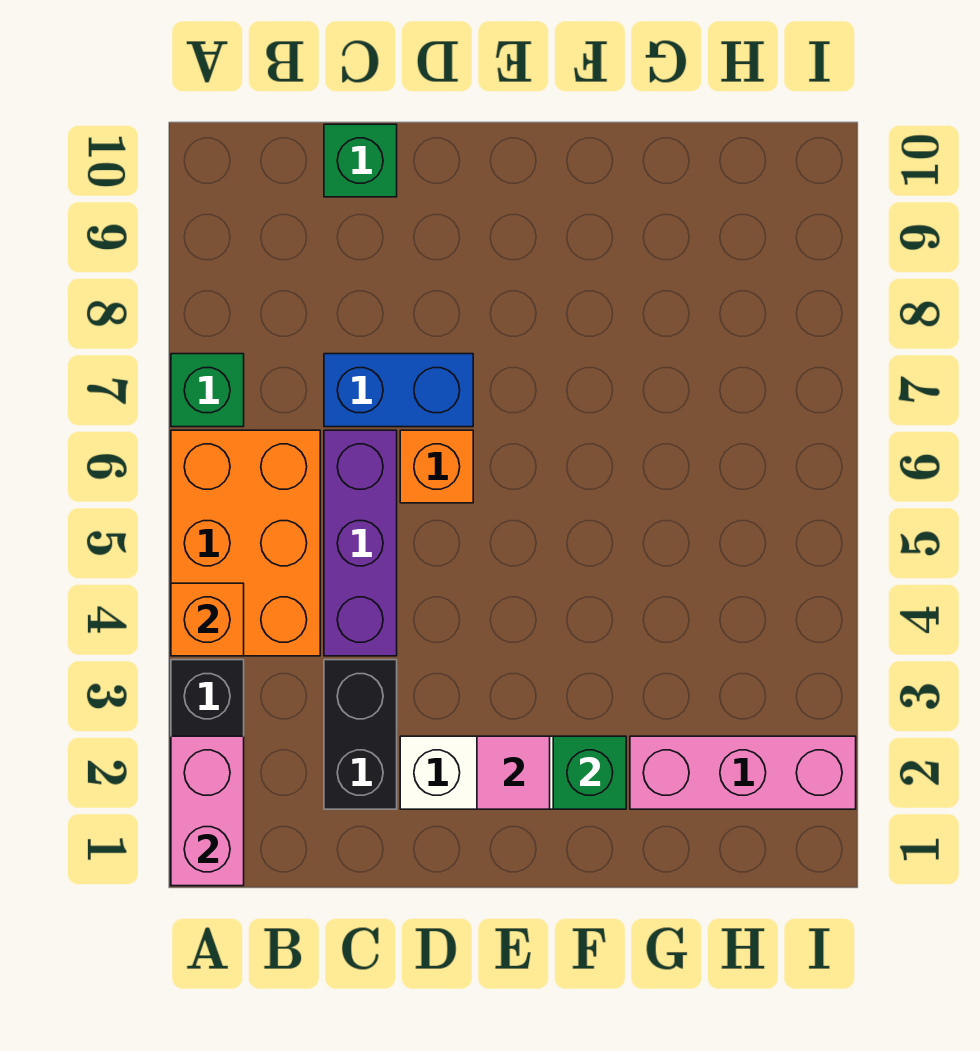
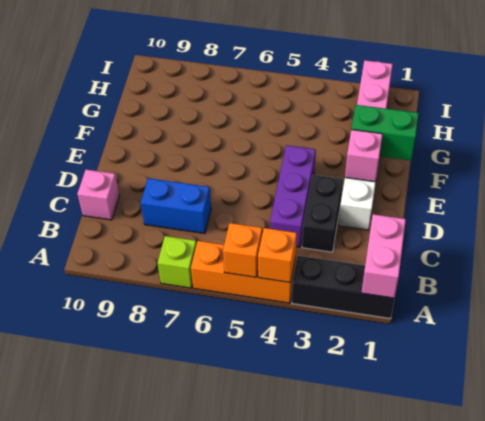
pink 1x2 brick [171,736,244,886] -> pink 1x2 brick turned to [361,214,406,298]
orange 2x3 brick [171,430,320,656] -> orange 1x3 brick [191,241,296,303]
green 1x1 brick [171,354,244,427] -> lime 1x1 brick [158,236,196,288]
black 1x2 brick [324,660,397,809] -> black 1x2 brick turned to [302,175,343,252]
purple 1x3 brick [324,430,397,656] -> purple 1x3 brick turned to [270,145,316,247]
blue 1x2 brick [324,354,473,427] -> blue 1x2 brick turned to [141,178,211,234]
green 1x1 brick [324,124,397,197] -> pink 1x1 brick [77,170,119,220]
orange 1x1 brick [400,430,473,503] -> orange 1x1 brick moved to [223,223,262,277]
pink 1x1 tile [477,736,550,809] -> pink 1x1 brick [345,130,382,182]
green 1x1 brick [553,736,626,809] -> green 1x2 brick [351,105,419,161]

